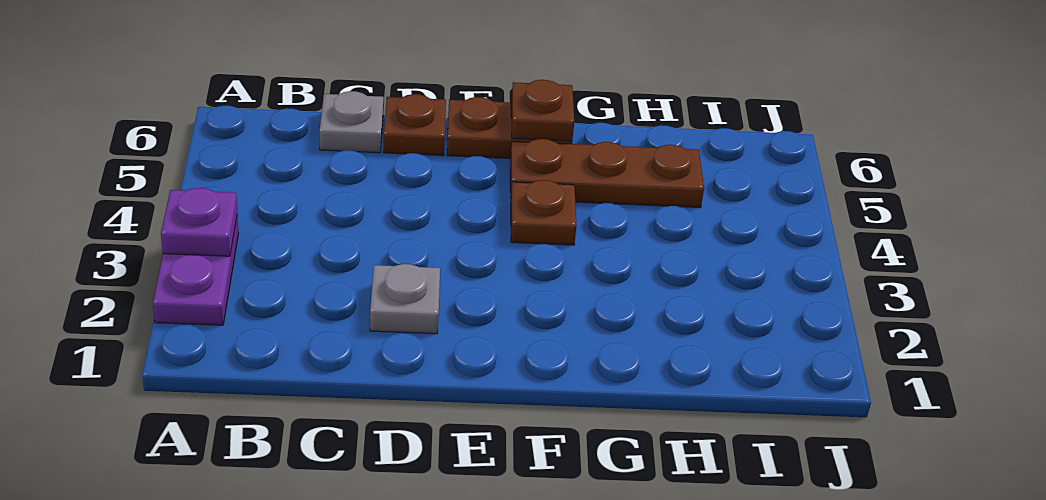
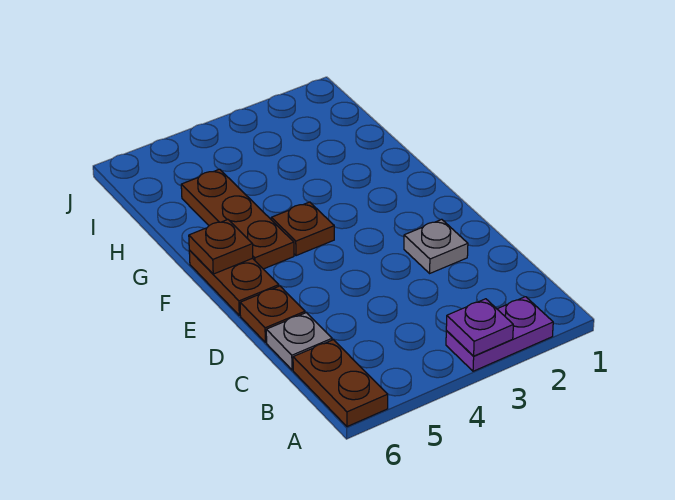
none -> brown 1x2 plate [293,340,388,427]

